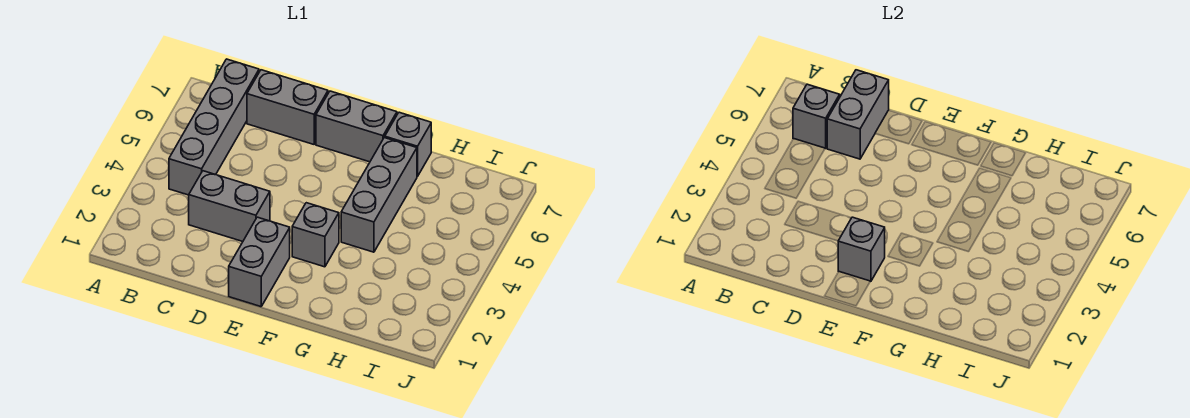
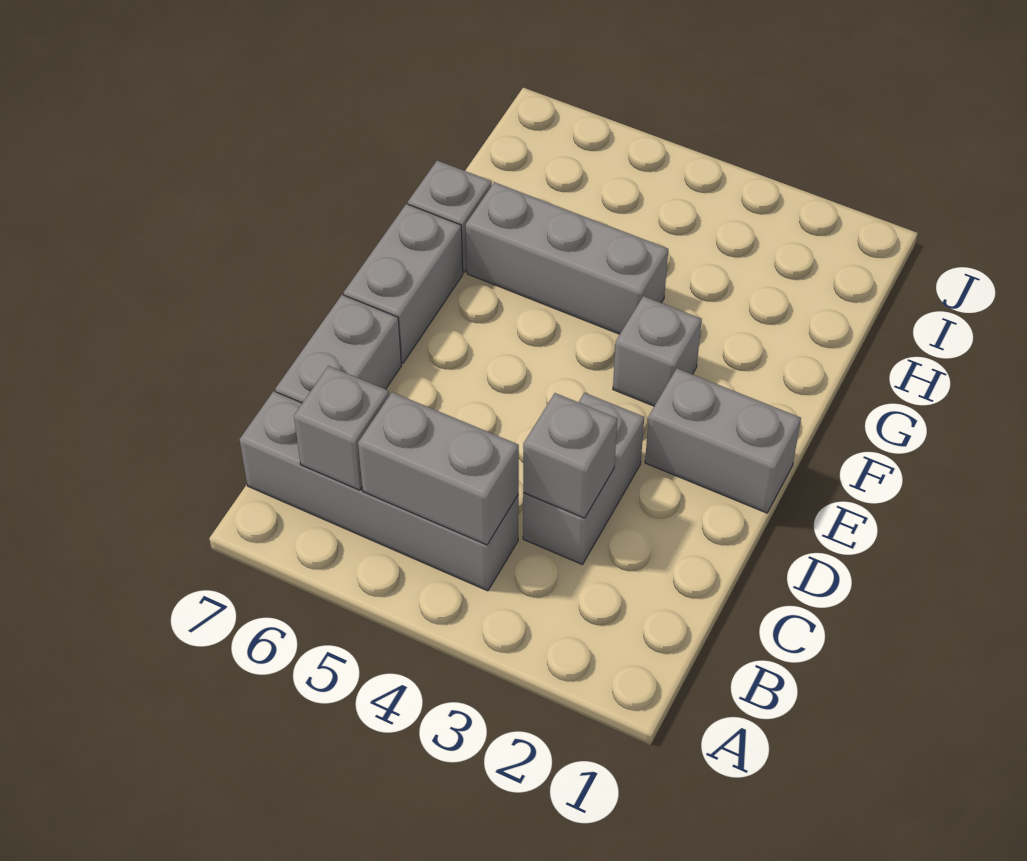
grey 1x2 brick [827,70,889,159] -> grey 1x2 brick moved to [358,392,519,545]
grey 1x1 brick [838,217,885,281] -> grey 1x1 brick moved to [523,393,617,518]

